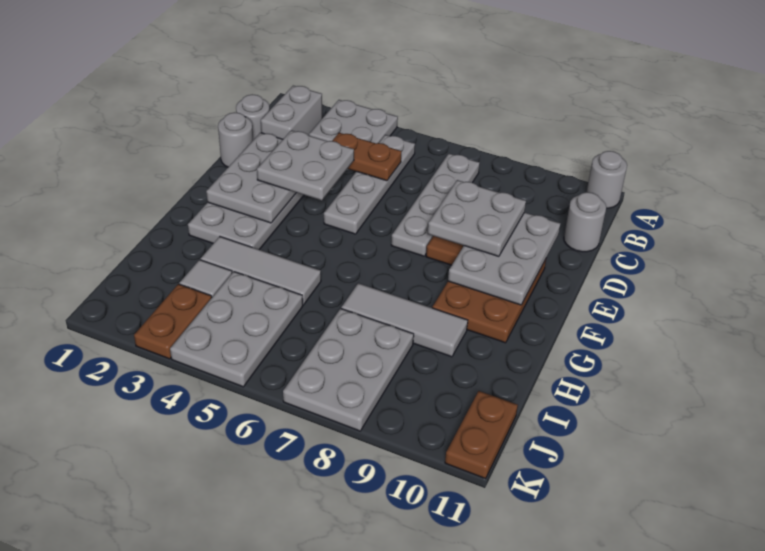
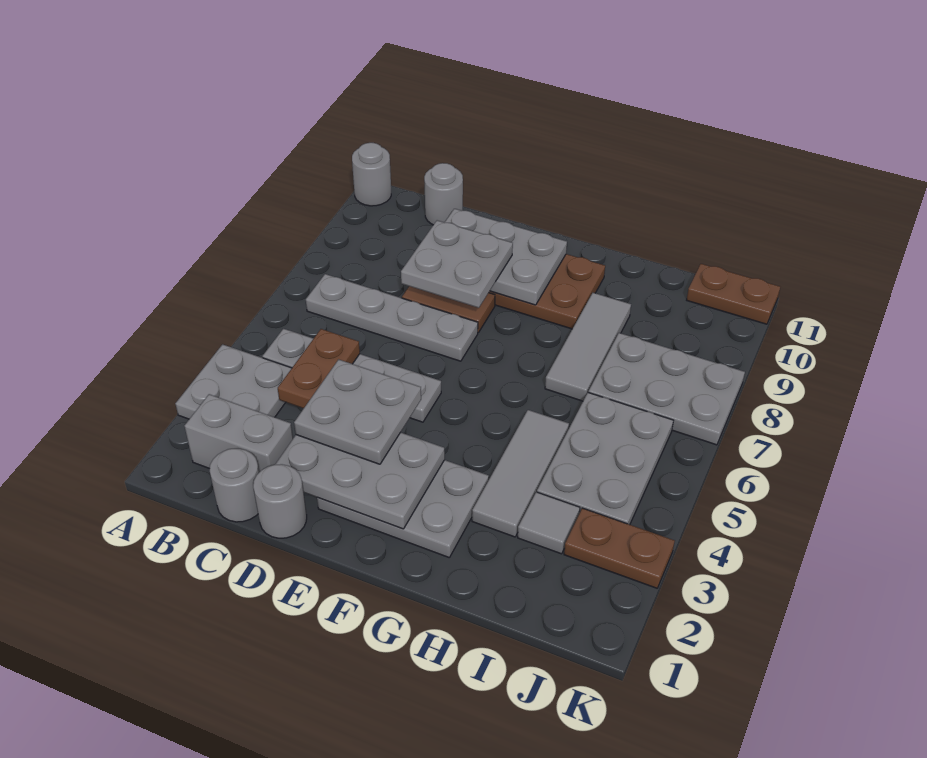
grey 2x3 plate [170,272,303,387] -> grey 2x3 plate turned to [537,393,674,525]

